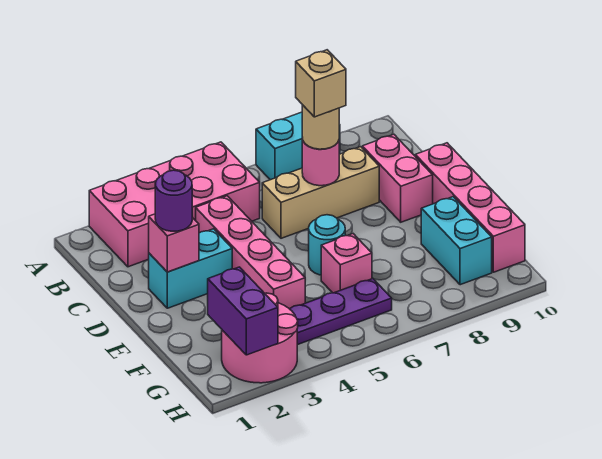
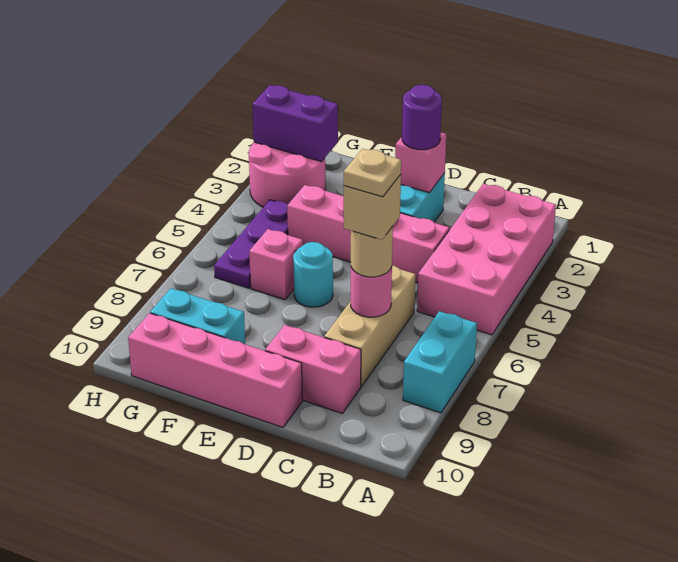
none -> tan 1x1 plate [344,149,401,197]

